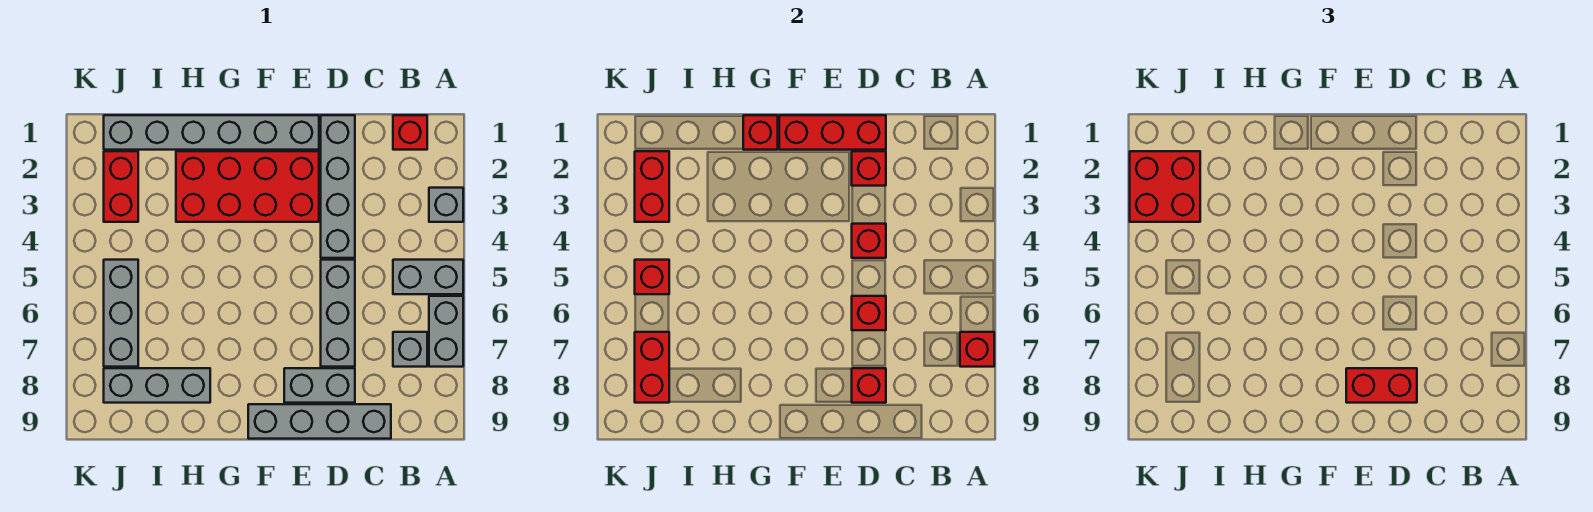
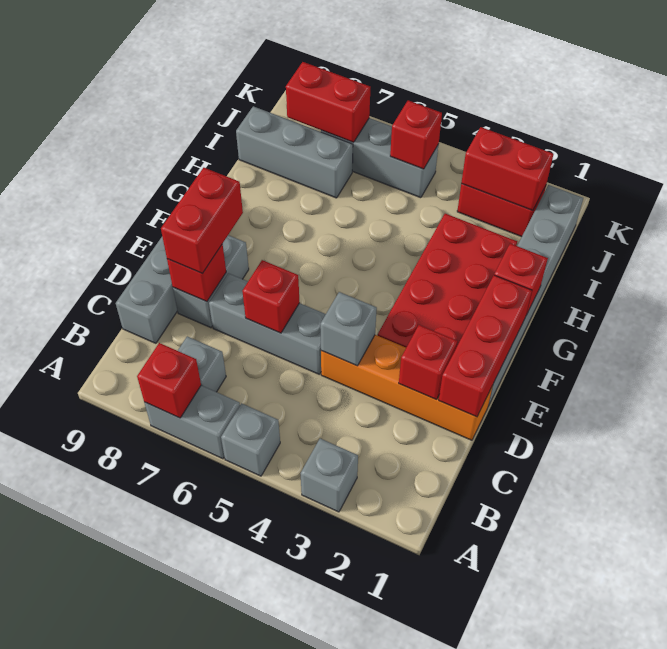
grey 1x2 brick [393,260,463,294] -> grey 1x1 brick [221,403,280,476]
red 1x1 brick [393,115,427,150] -> none
grey 1x4 brick [321,115,355,258] -> orange 1x4 brick [321,335,493,440]
red 1x1 brick [852,224,886,258] -> grey 1x1 brick [320,292,377,366]
grey 1x3 brick [104,368,210,403] -> grey 1x3 brick turned to [236,106,353,198]
red 2x2 brick [1130,151,1200,222] -> none

